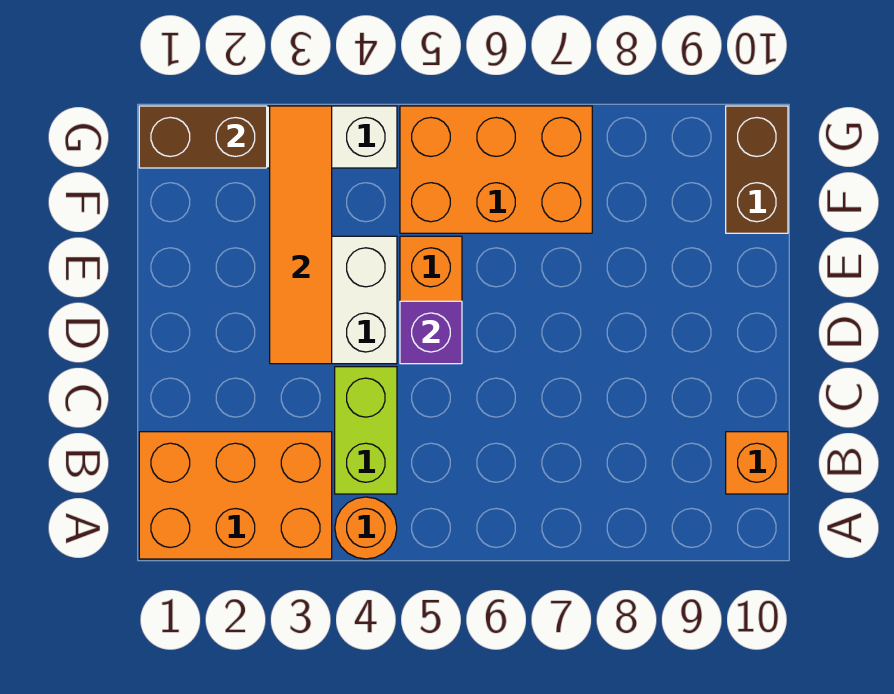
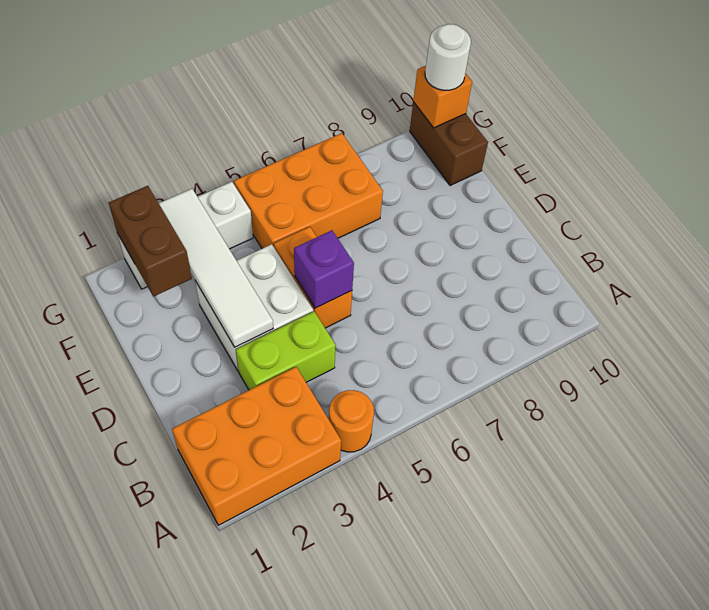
lime 1x2 brick [335,367,397,494] -> lime 1x2 brick turned to [236,311,335,390]
orange 1x1 brick [726,432,788,494] -> orange 1x1 brick moved to [413,66,472,128]
orange 1x4 tile [270,106,332,364] -> white 1x4 tile [159,189,273,347]
brown 1x2 brick [139,106,267,168] -> brown 1x2 brick turned to [109,186,192,297]
none -> white 1x1 round brick [425,24,471,90]

